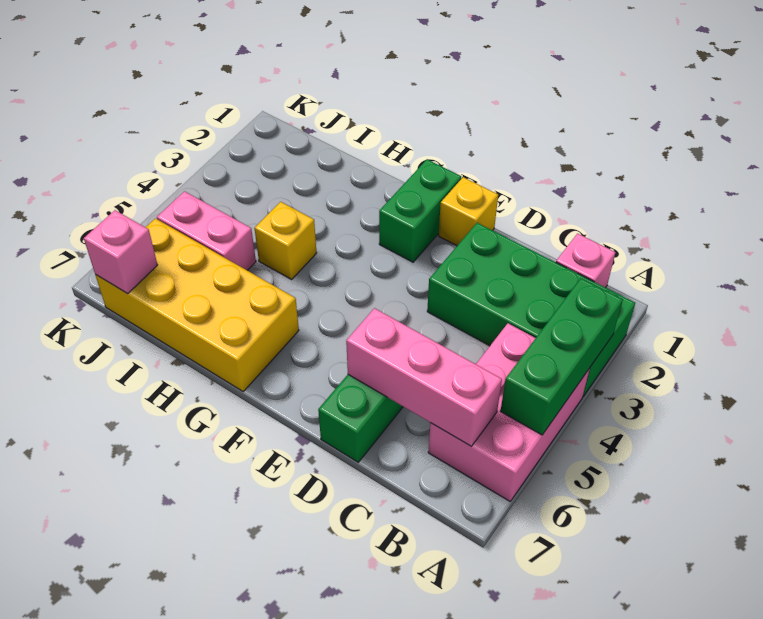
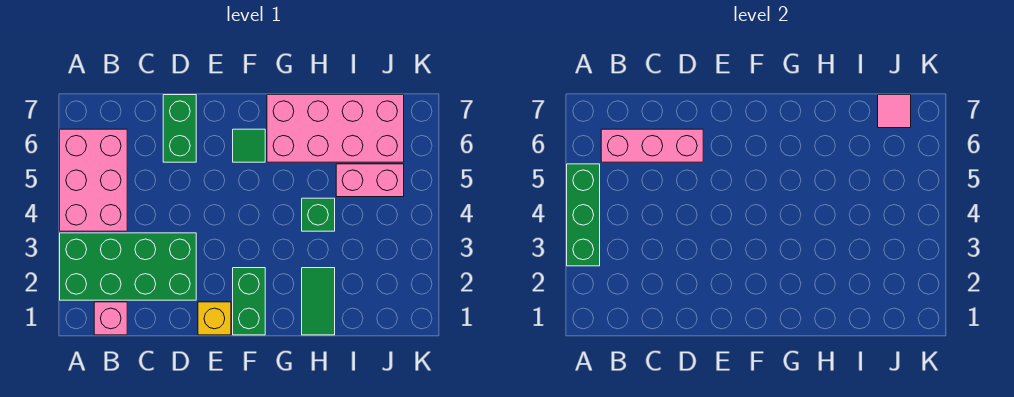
none -> green 1x1 tile [233,129,265,162]
yellow 2x4 brick [95,218,299,391] -> pink 2x4 brick [267,95,404,162]
none -> green 1x2 tile [302,268,335,335]
yellow 1x1 brick [254,202,317,279] -> green 1x1 brick [302,198,335,231]
pink 1x1 brick [84,210,157,294] -> pink 1x1 tile [878,95,911,128]

